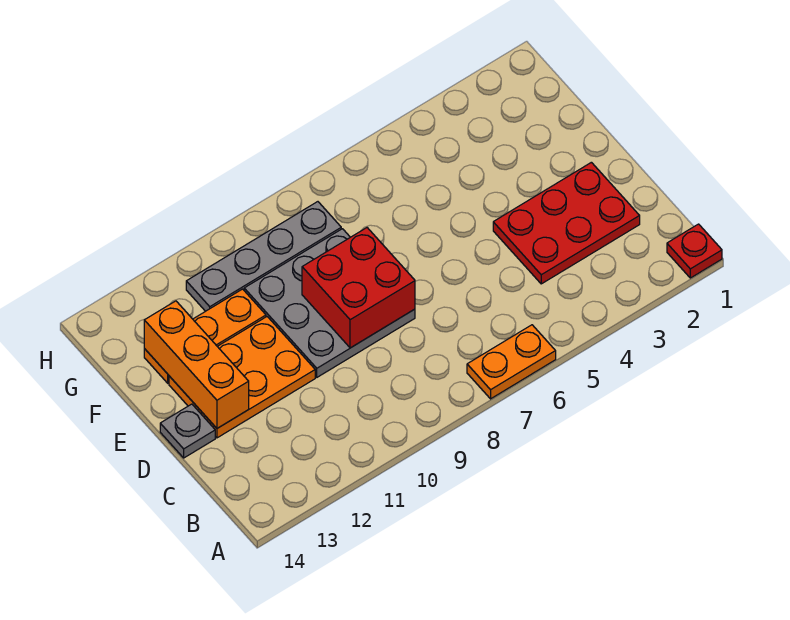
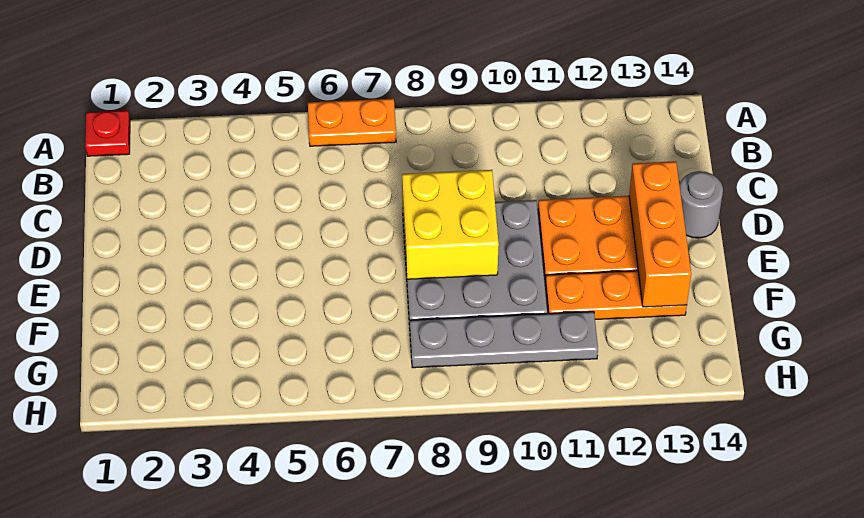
red 2x3 plate [493,162,640,284] -> none
red 2x2 brick [302,228,415,348] -> yellow 2x2 brick [402,170,499,279]
grey 1x1 plate [160,404,215,458] -> grey 1x1 round brick [680,171,723,238]

